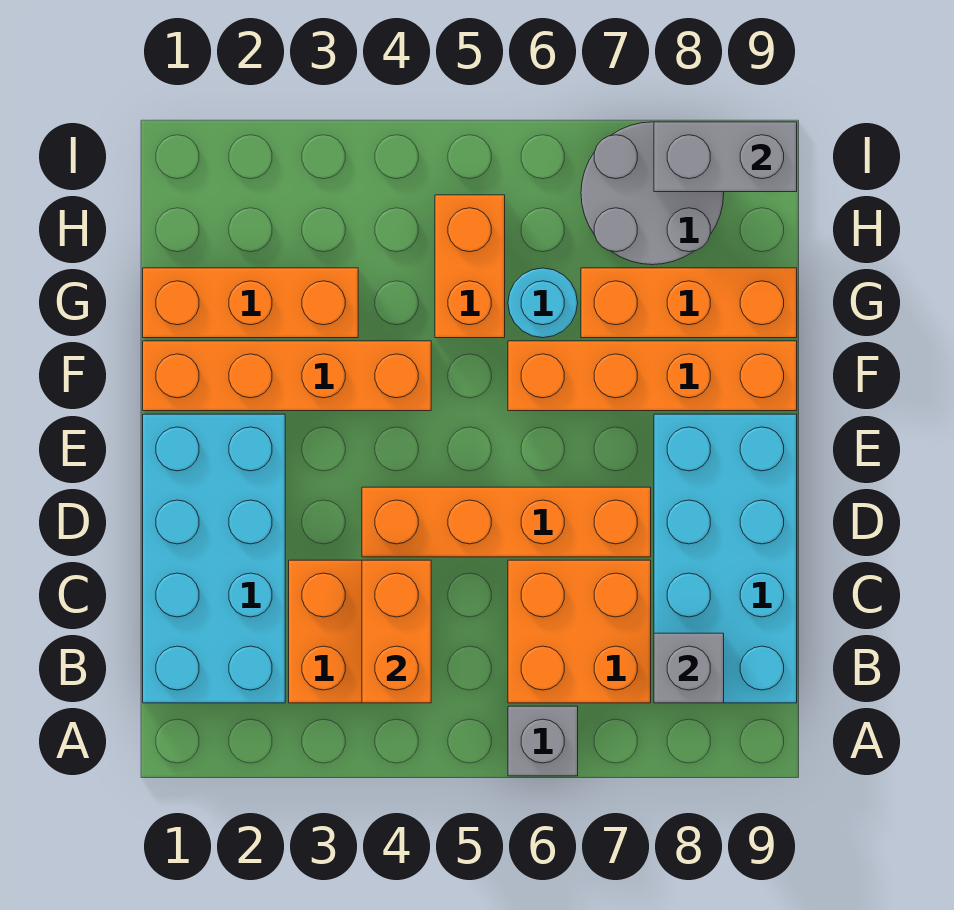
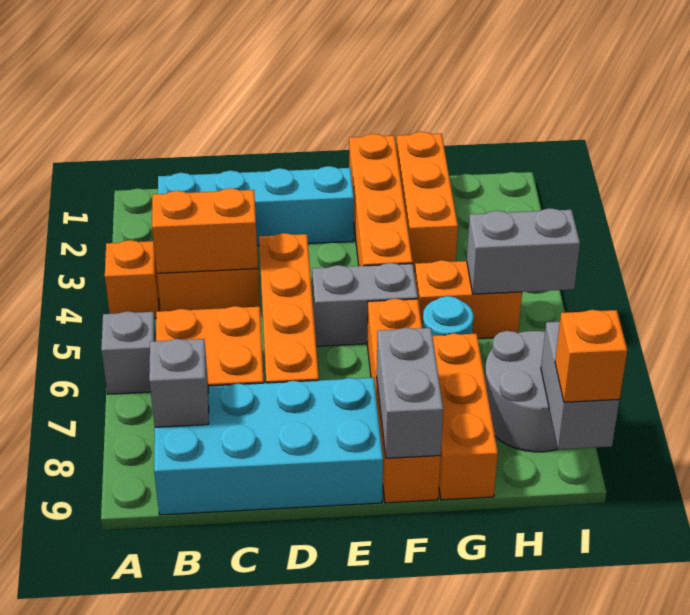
none -> orange 1x1 brick [105,240,159,318]
cyan 2x4 brick [143,414,285,703] -> cyan 1x4 brick [158,166,354,246]
none -> grey 1x2 brick [312,263,418,346]
none -> grey 1x2 brick [377,328,443,458]
none -> grey 1x2 brick [467,208,580,294]
none -> orange 1x1 brick [555,310,627,402]

